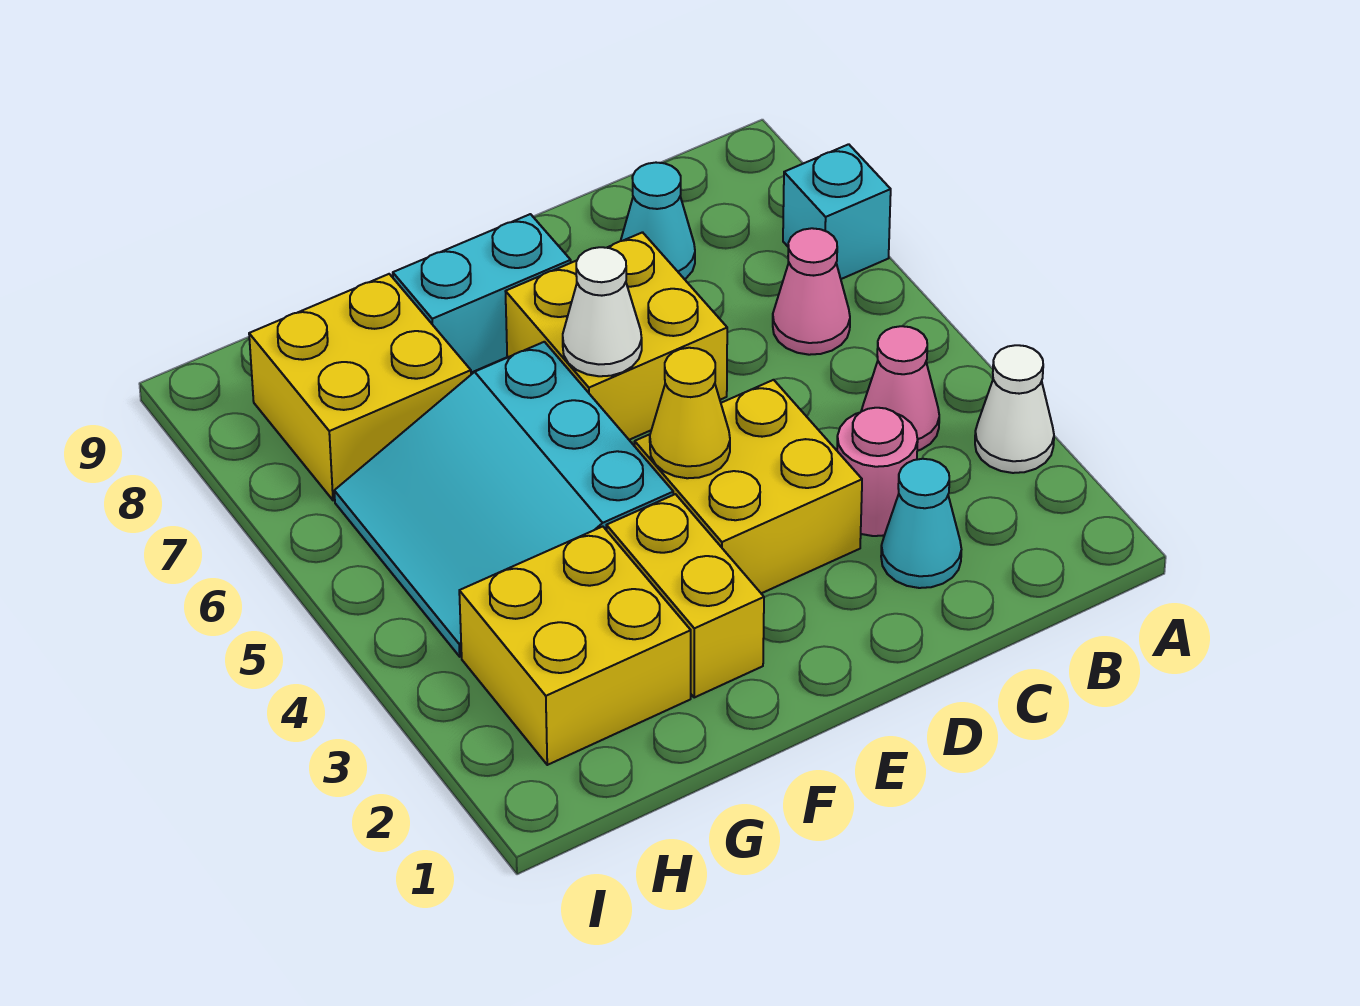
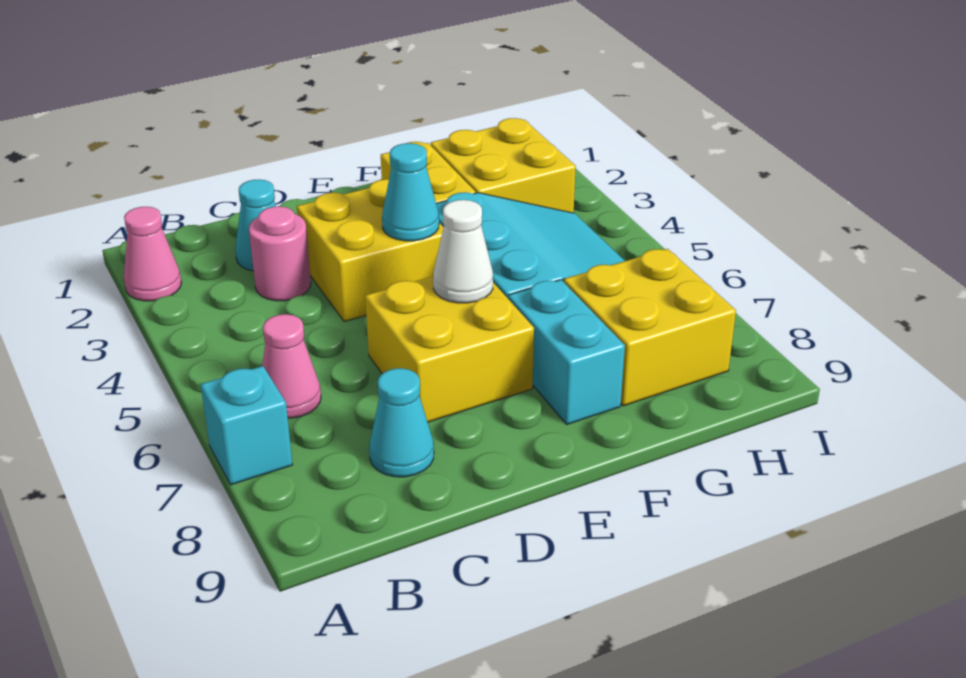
white 1x1 cone [975,345,1054,473] -> none
pink 1x1 cone [861,326,939,451] -> pink 1x1 cone moved to [124,207,182,301]
yellow 1x1 cone [650,348,730,478] -> cyan 1x1 cone [382,143,439,241]
cyan 1x2 brick [393,214,571,373] -> cyan 1x2 brick turned to [508,280,625,424]

